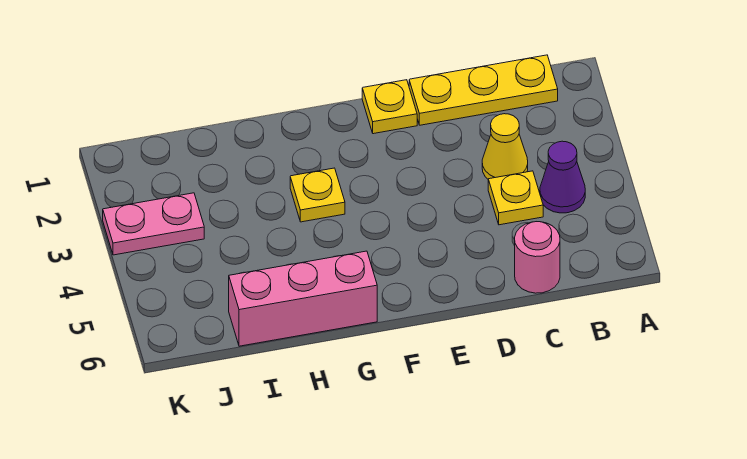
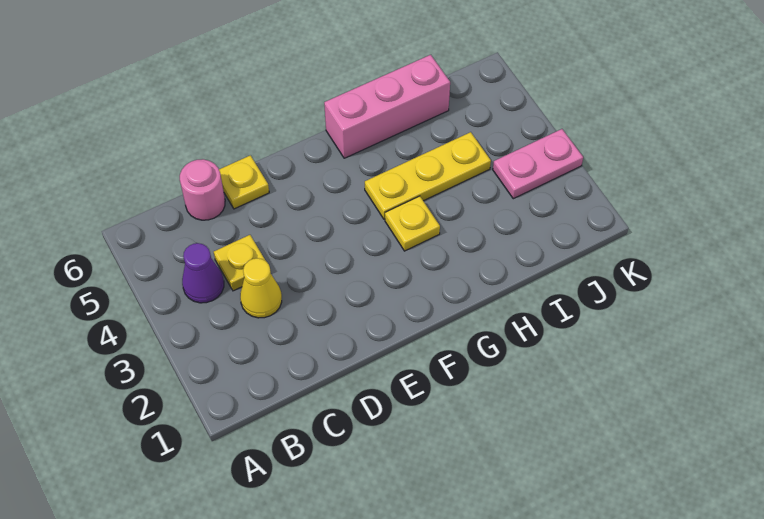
yellow 1x3 plate [409,55,558,125] -> yellow 1x3 plate moved to [365,132,491,219]
yellow 1x1 plate [362,80,417,134] -> yellow 1x1 plate moved to [219,155,269,209]

